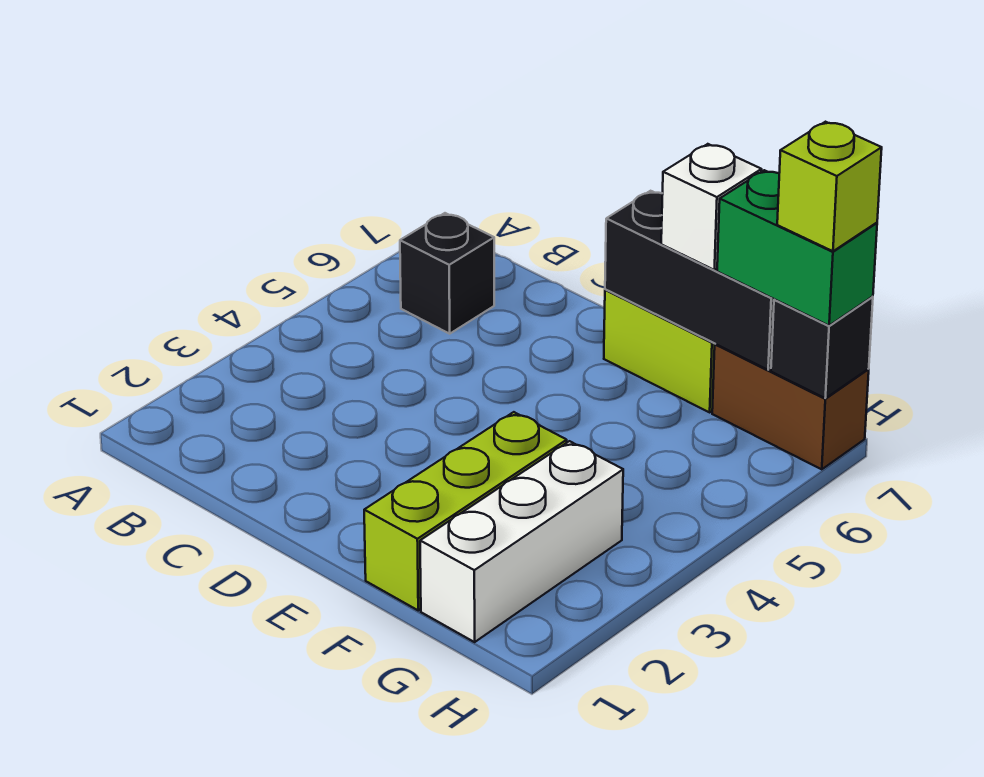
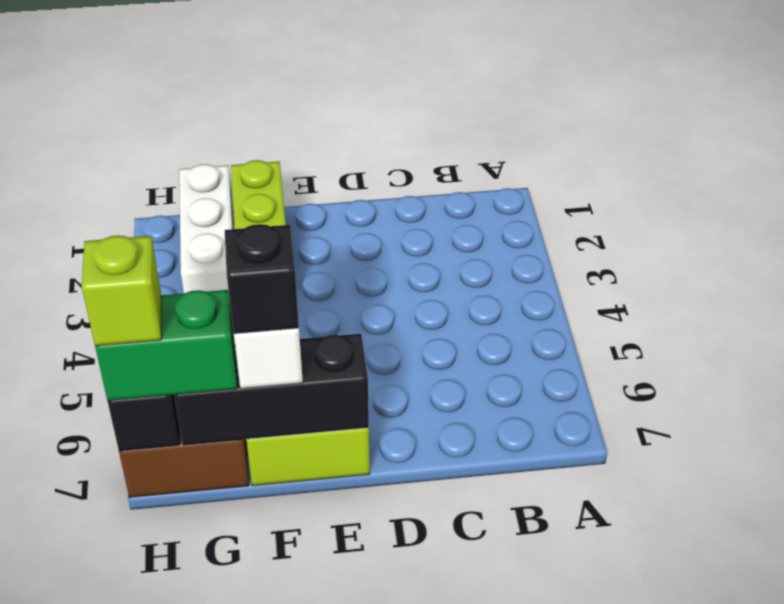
black 1x1 brick [400,213,494,334] -> black 1x1 brick moved to [225,224,299,334]

